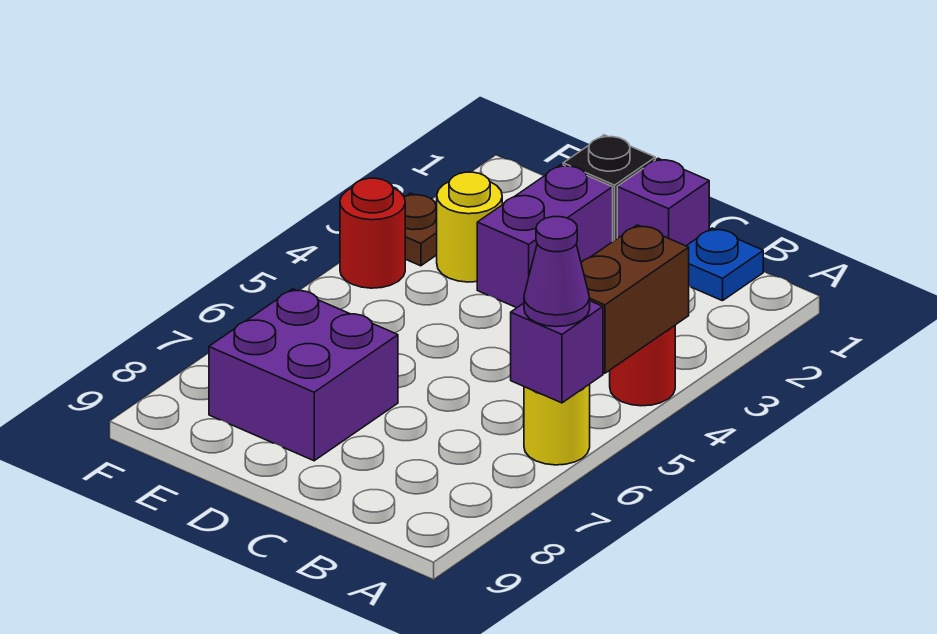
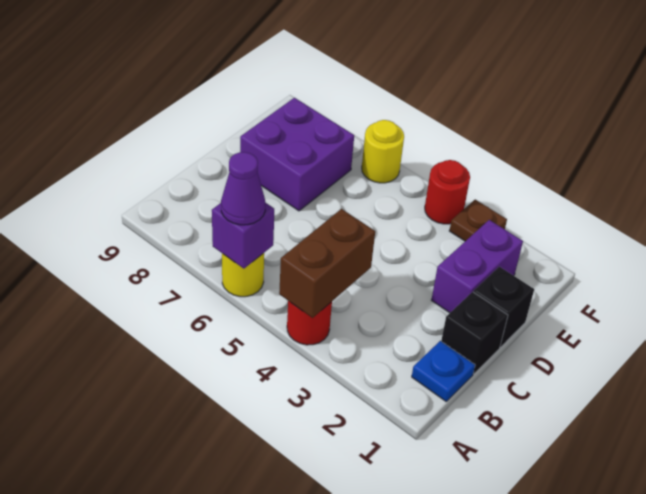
brown 1x2 brick [581,225,689,373] -> brown 1x2 brick turned to [279,209,375,318]
purple 1x1 brick [617,158,709,246] -> black 1x1 brick [441,292,508,374]
purple 1x2 brick [477,164,613,308] -> purple 1x2 brick turned to [432,220,523,313]
yellow 1x1 round brick [437,172,502,282] -> yellow 1x1 round brick moved to [362,120,404,183]

